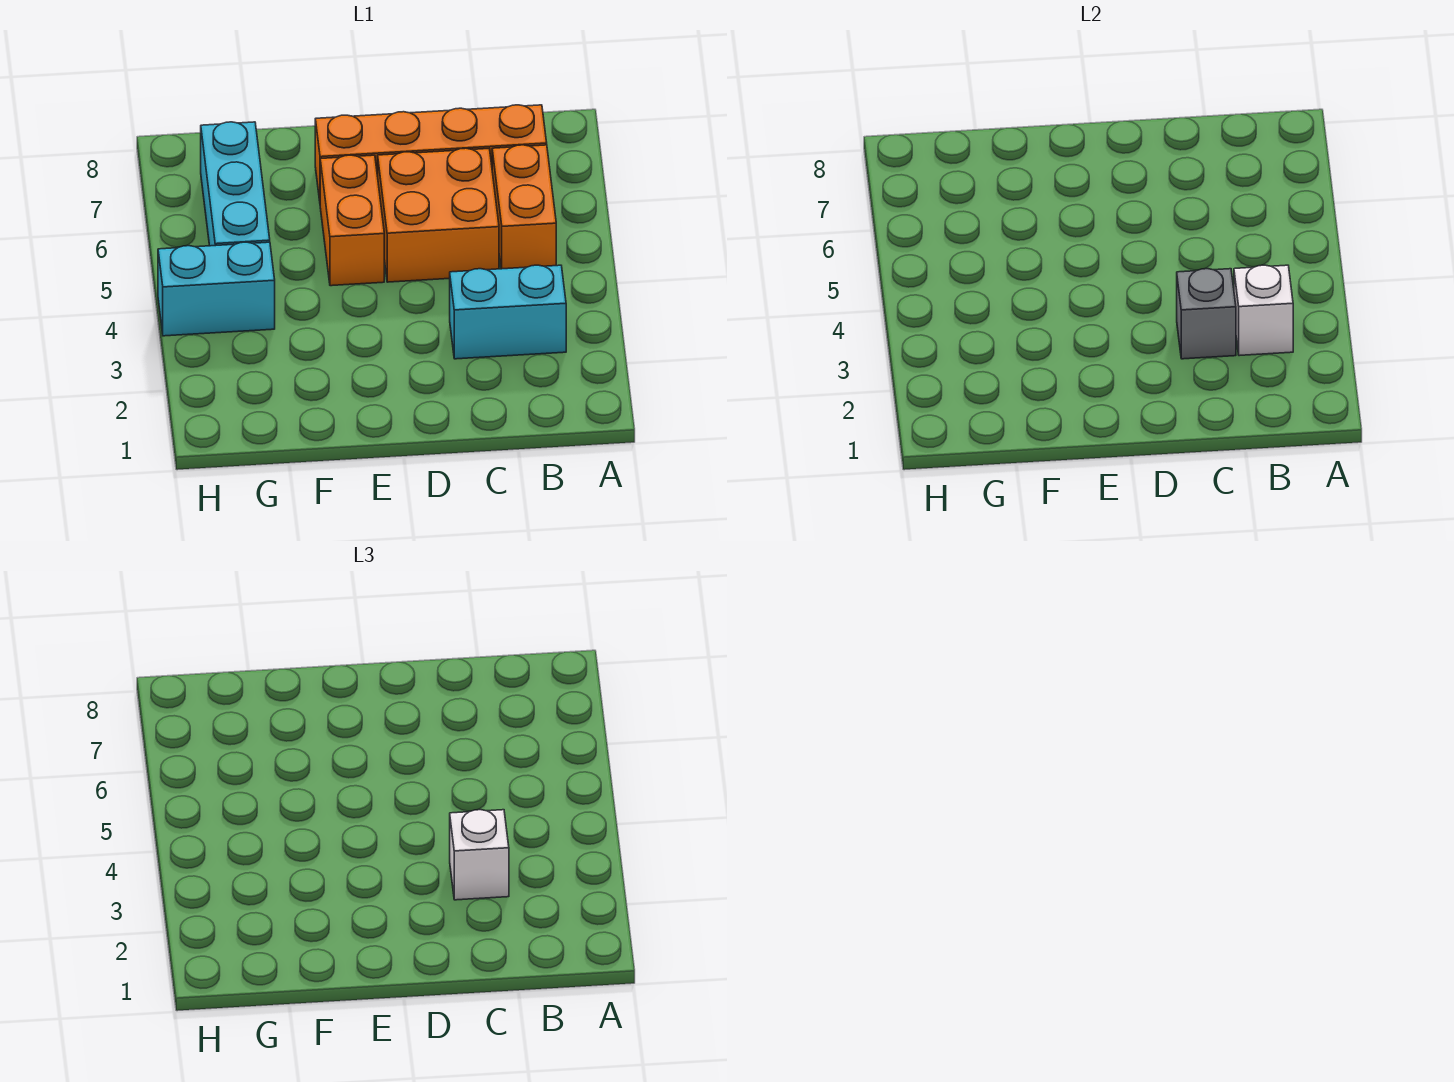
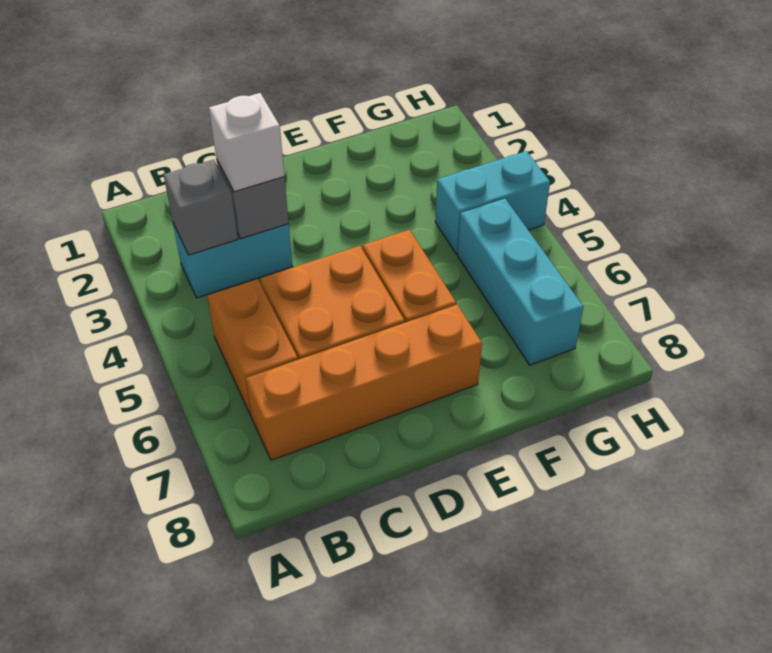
white 1x1 brick [1234,265,1293,356] -> grey 1x1 brick [164,160,238,255]

